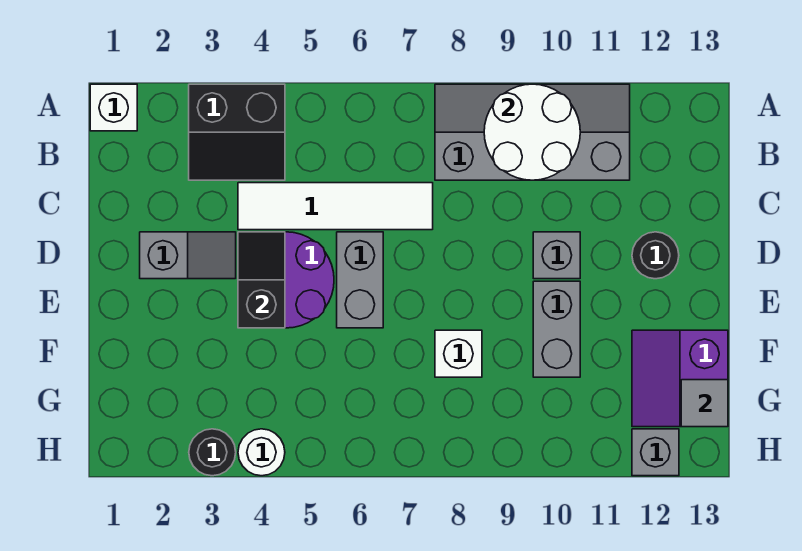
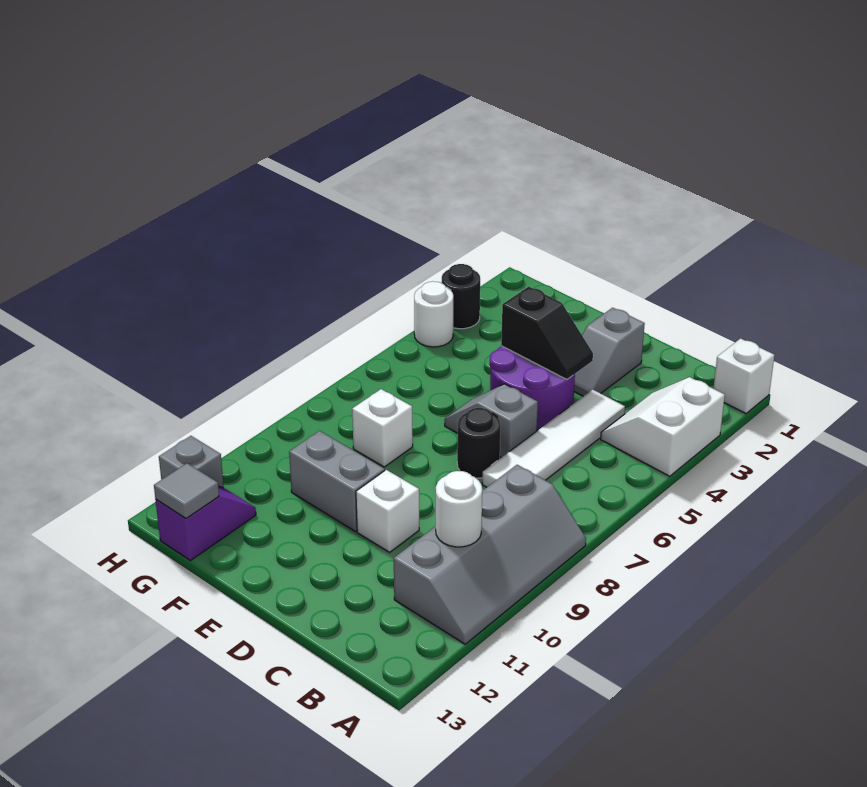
black 2x2 slope [189,84,285,180] -> white 2x2 slope [601,377,725,476]
white 2x2 round brick [484,84,580,180] -> white 1x1 round brick [436,471,482,547]
grey 1x2 brick [337,232,383,328] -> grey 1x2 slope [445,384,538,458]
grey 1x1 brick [533,232,580,279] -> white 1x1 brick [356,470,419,552]
black 1x1 round brick [632,232,679,279] -> black 1x1 round brick moved to [457,408,501,478]
purple 2x2 slope [632,330,728,427] -> purple 1x2 slope [156,486,256,561]

